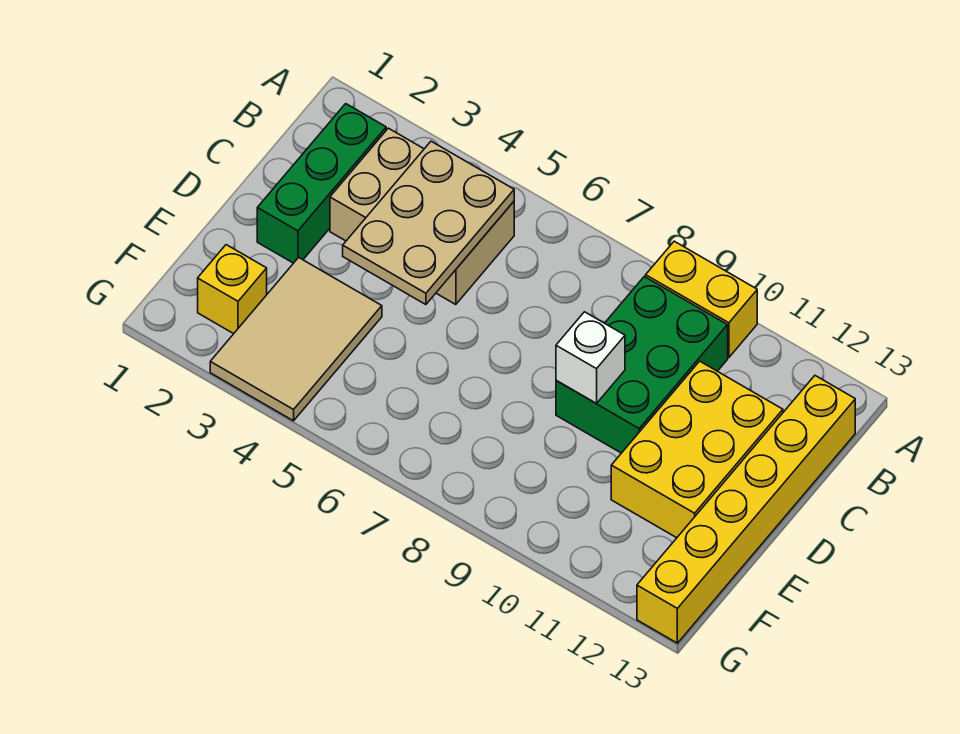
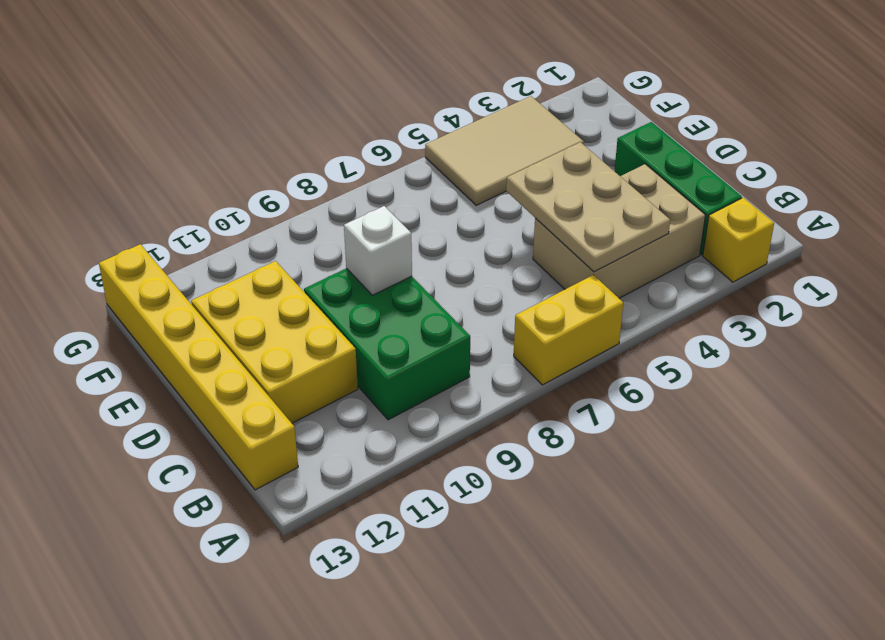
yellow 1x2 brick [646,241,757,358] -> yellow 1x2 brick moved to [514,275,623,385]
tan 2x3 tile [210,257,382,421] -> tan 2x3 tile turned to [425,96,584,205]
yellow 1x1 brick [198,245,267,334] -> yellow 1x1 brick moved to [703,198,774,282]

